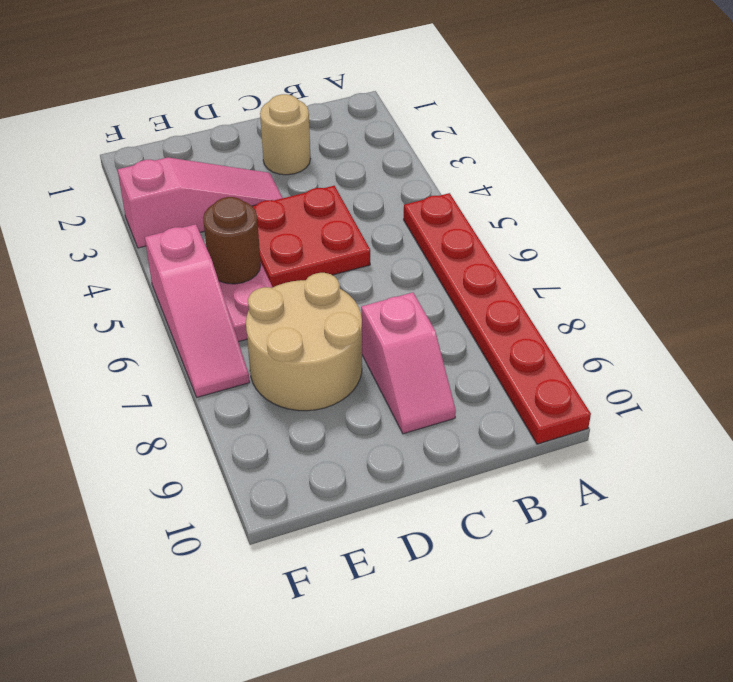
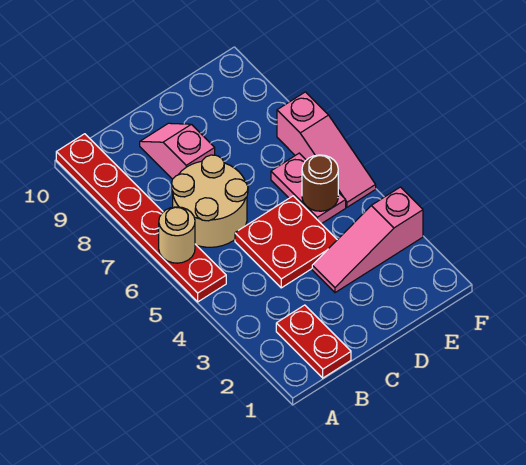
none -> red 1x2 plate [276,305,351,378]
tan 1x1 round brick [260,94,310,175] -> tan 1x1 round brick moved to [159,207,195,263]
tan 2x2 round brick [246,273,362,411] -> tan 2x2 round brick moved to [172,155,248,247]
pink 1x3 slope [145,224,250,397] -> pink 1x3 slope turned to [277,92,376,207]

